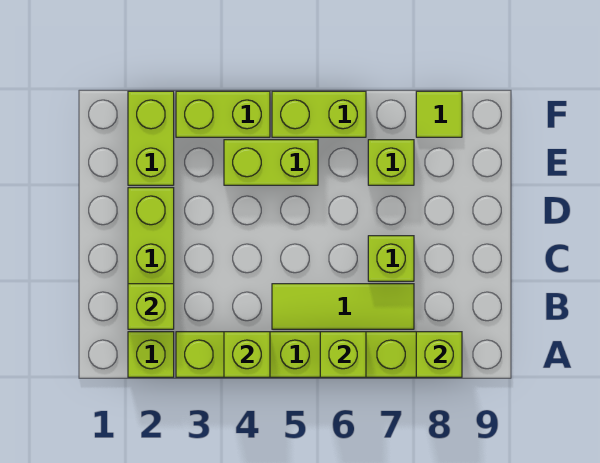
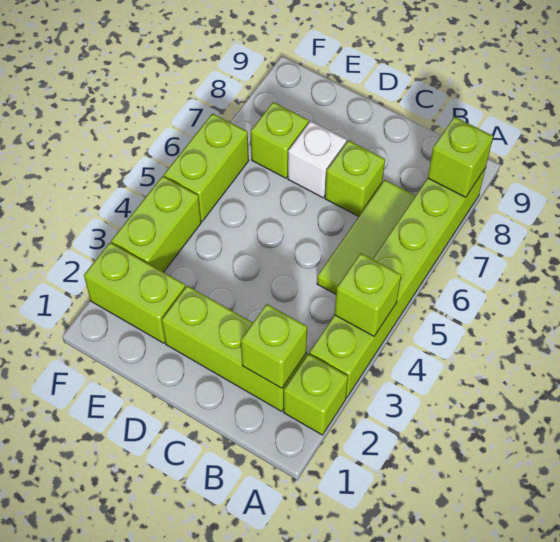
lime 1x1 brick [320,332,366,377] -> none
none -> white 1x1 brick [288,121,347,198]
lime 1x2 brick [224,140,318,185] -> none
lime 1x1 tile [416,91,462,137] -> none

